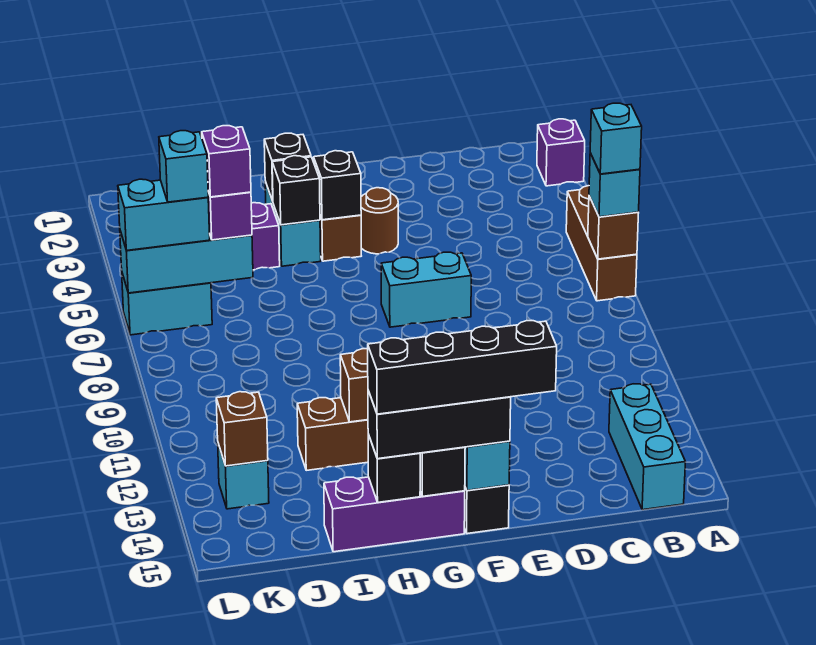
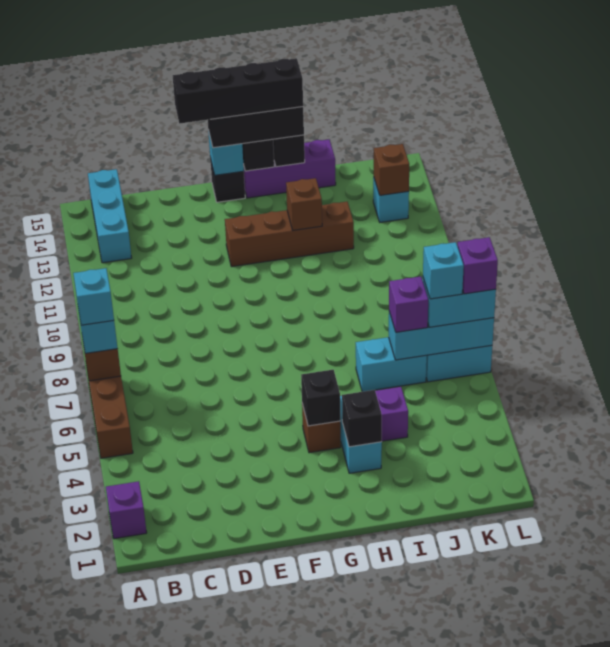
cyan 1x2 brick [381,252,471,327] -> cyan 1x2 brick moved to [356,337,427,392]
brown 1x1 round brick [361,188,398,254] -> none
black 1x1 brick [272,156,320,225] -> none
purple 1x1 brick [202,126,251,197] -> purple 1x1 brick moved to [457,237,498,294]

